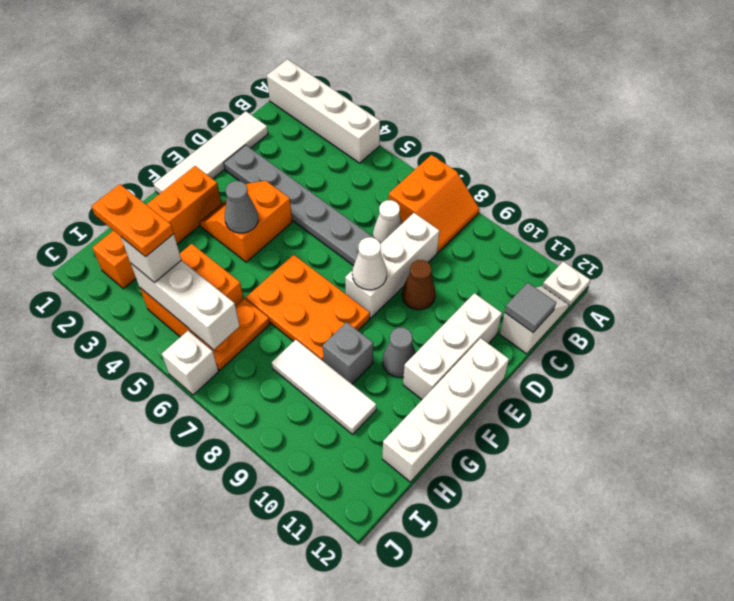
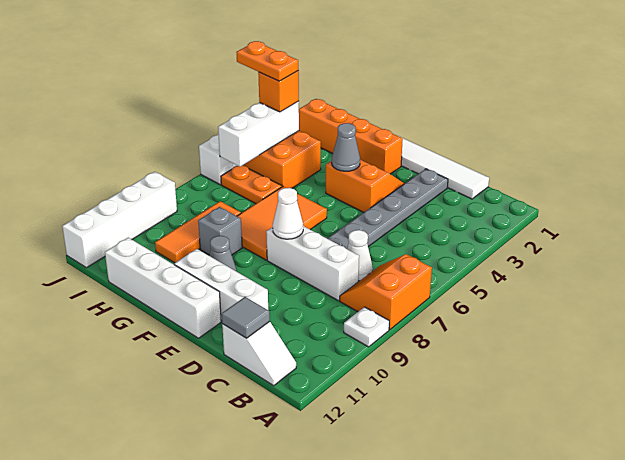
white 1x4 brick [267,59,380,163] -> white 1x4 brick moved to [62,172,177,268]
orange 2x2 slope [389,155,479,252] -> orange 2x2 slope turned to [340,254,432,330]
white 1x1 plate [542,261,590,308] -> white 1x1 plate moved to [344,307,389,347]
brown 1x1 cone [402,260,435,310] -> none
orange 2x3 plate [246,255,370,361] -> orange 2x3 tile [237,187,327,260]
white 1x3 tile [272,340,376,434] -> orange 1x3 tile [155,201,241,263]
orange 1x2 plate [92,184,174,257] -> orange 1x2 plate turned to [236,41,298,81]
white 1x1 brick [121,234,181,283] -> orange 1x1 brick [258,71,299,112]

